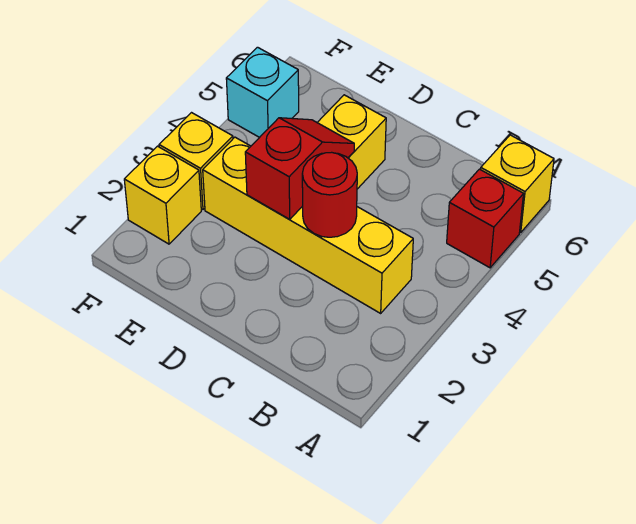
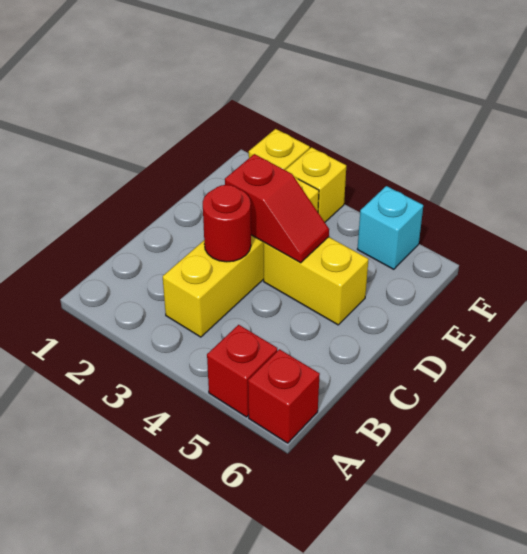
yellow 1x1 brick [481,135,554,233] -> red 1x1 brick [248,349,320,443]

